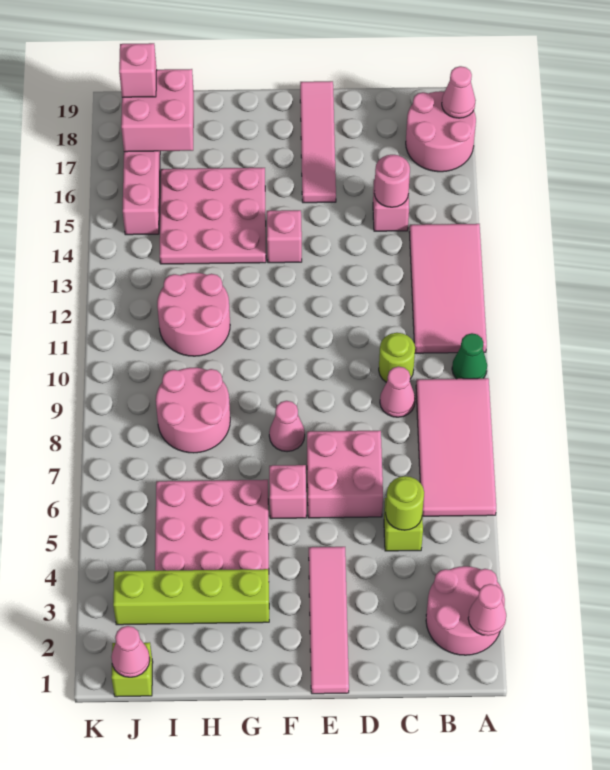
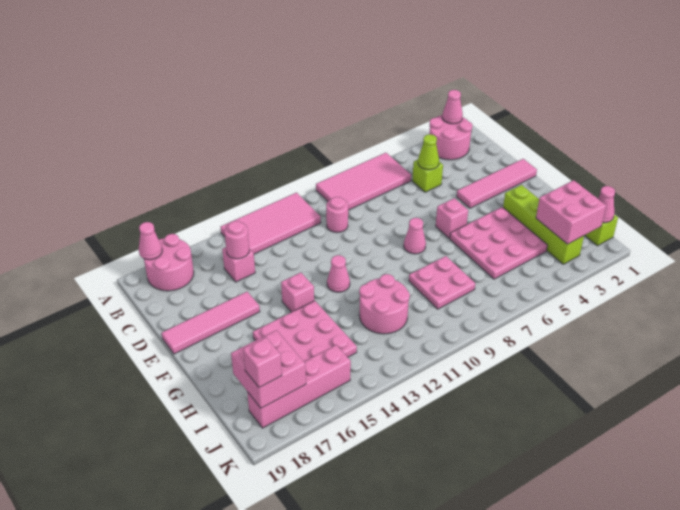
green 1x1 cone [452,333,487,379] -> none
lime 1x1 round brick [386,476,424,530] -> lime 1x1 cone [418,134,439,170]
pink 1x1 cone [380,366,415,417] -> pink 1x1 cone moved to [327,255,350,292]
lime 1x1 round brick [379,333,415,382] -> pink 1x1 round brick [326,197,348,232]
pink 2x2 brick [307,431,383,518] -> pink 2x2 brick moved to [536,180,606,244]
pink 2x2 round brick [156,368,230,453] -> pink 2x2 plate [409,256,475,309]

